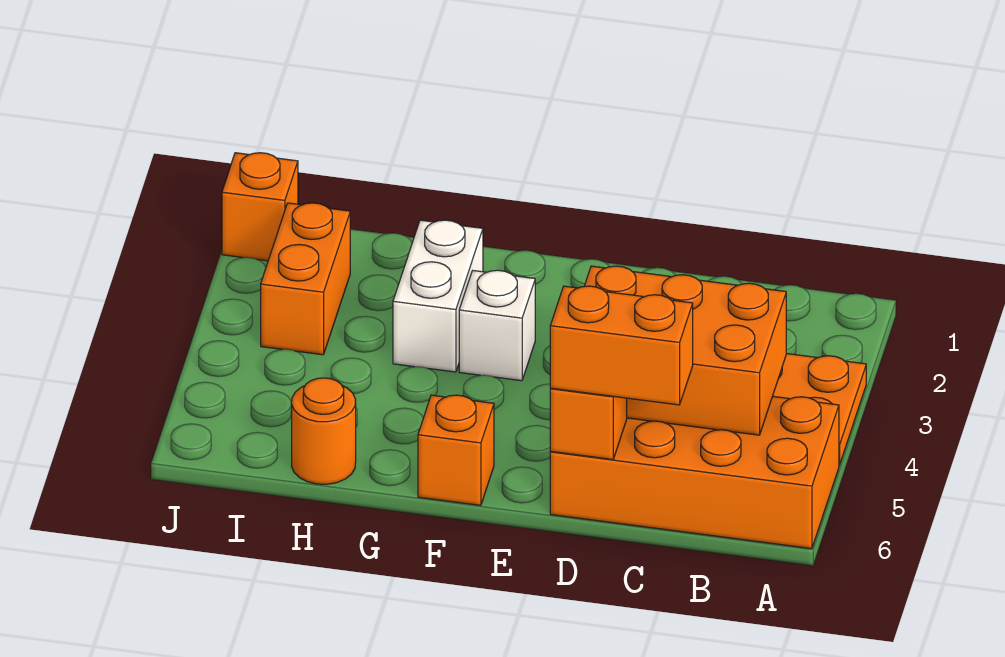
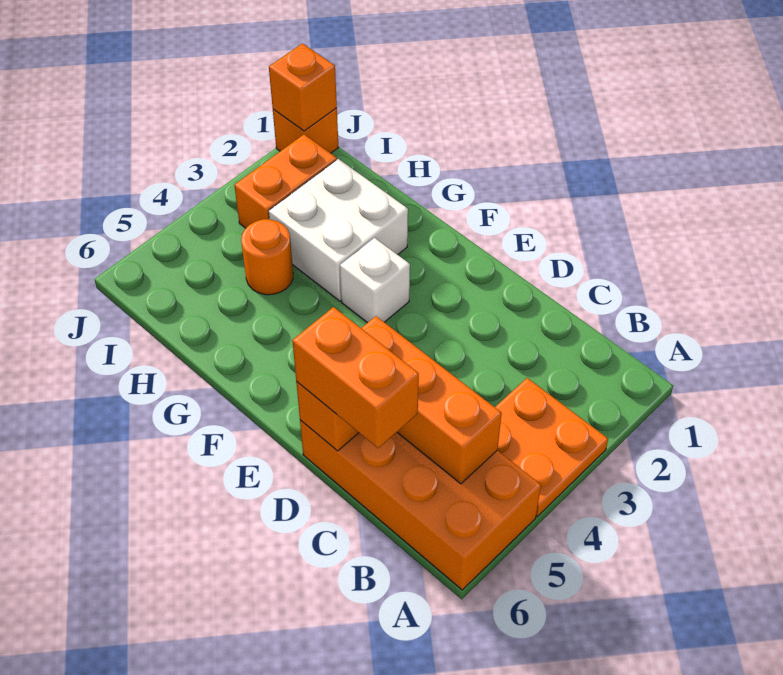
orange 2x3 brick [585,266,786,435] -> orange 1x3 brick [361,316,502,484]
orange 1x1 brick [418,395,494,505] -> orange 1x1 brick moved to [269,43,337,131]
white 1x2 brick [393,220,483,372] -> white 2x2 brick [269,159,408,301]
orange 1x1 round brick [292,378,356,484] -> orange 1x1 round brick moved to [241,219,293,295]

